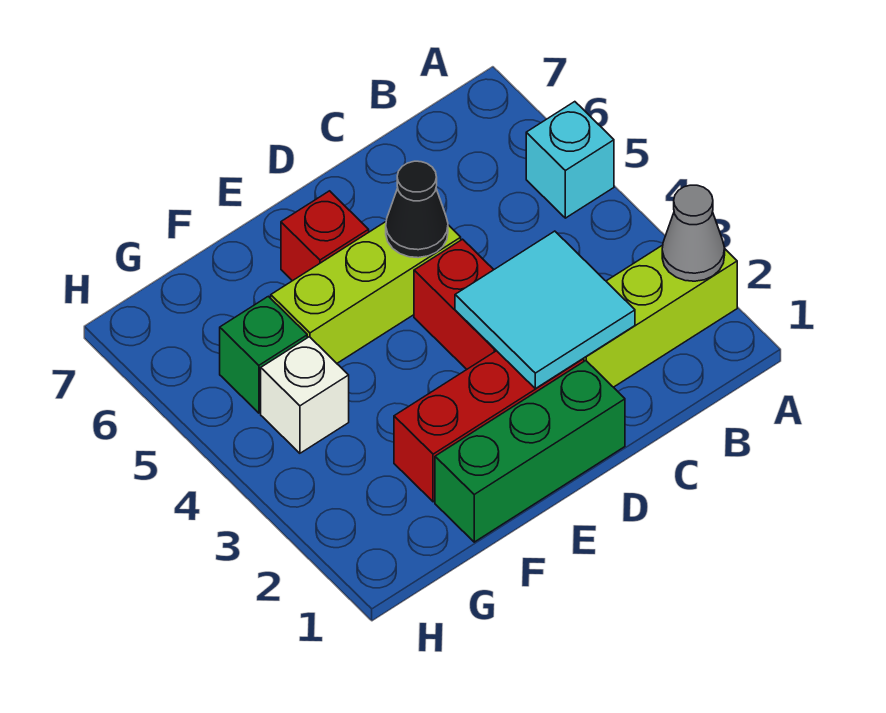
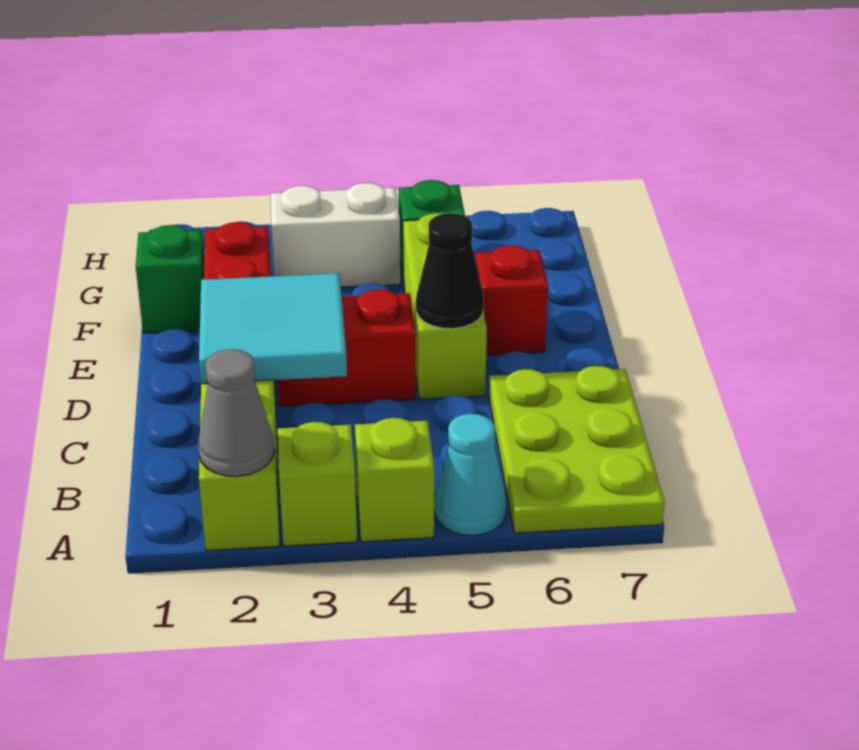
none -> lime 1x1 brick [278,422,357,546]
none -> lime 1x1 brick [355,418,434,542]
cyan 1x1 brick [526,102,614,218] -> cyan 1x1 cone [435,414,507,535]
none -> lime 2x3 plate [489,366,665,533]
green 1x3 brick [435,361,625,542] -> green 1x1 brick [136,225,204,333]
white 1x1 brick [261,337,349,453] -> white 1x2 brick [270,183,401,287]

